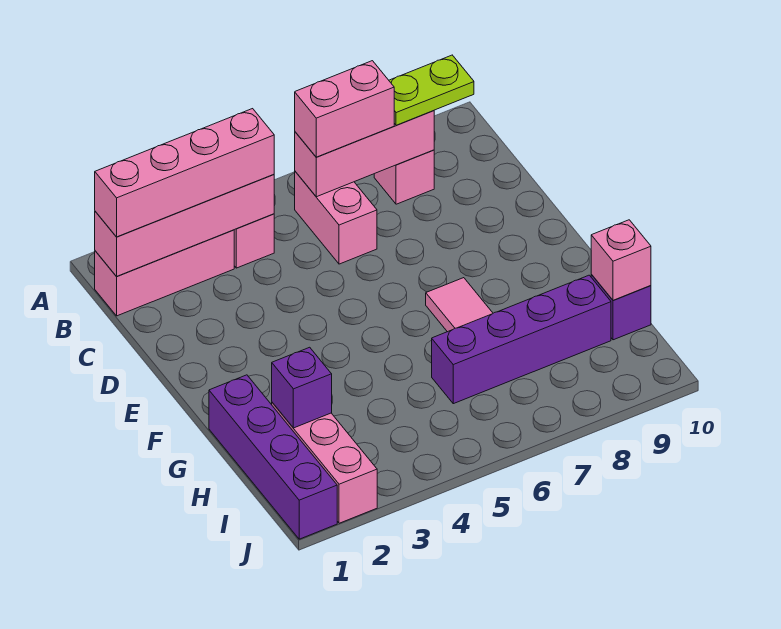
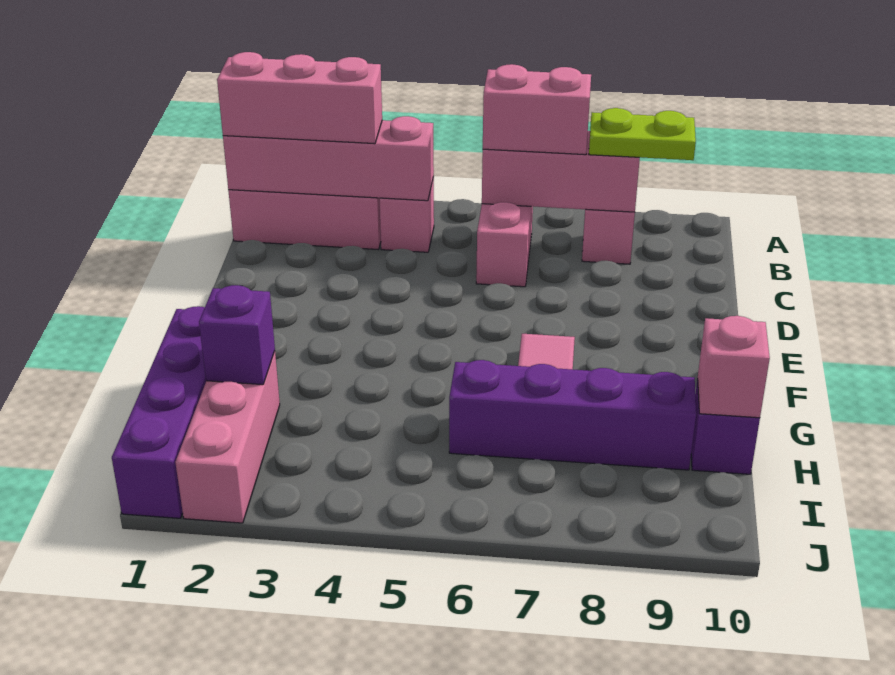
pink 1x4 brick [95,109,274,237] -> pink 1x3 brick [217,52,382,144]

